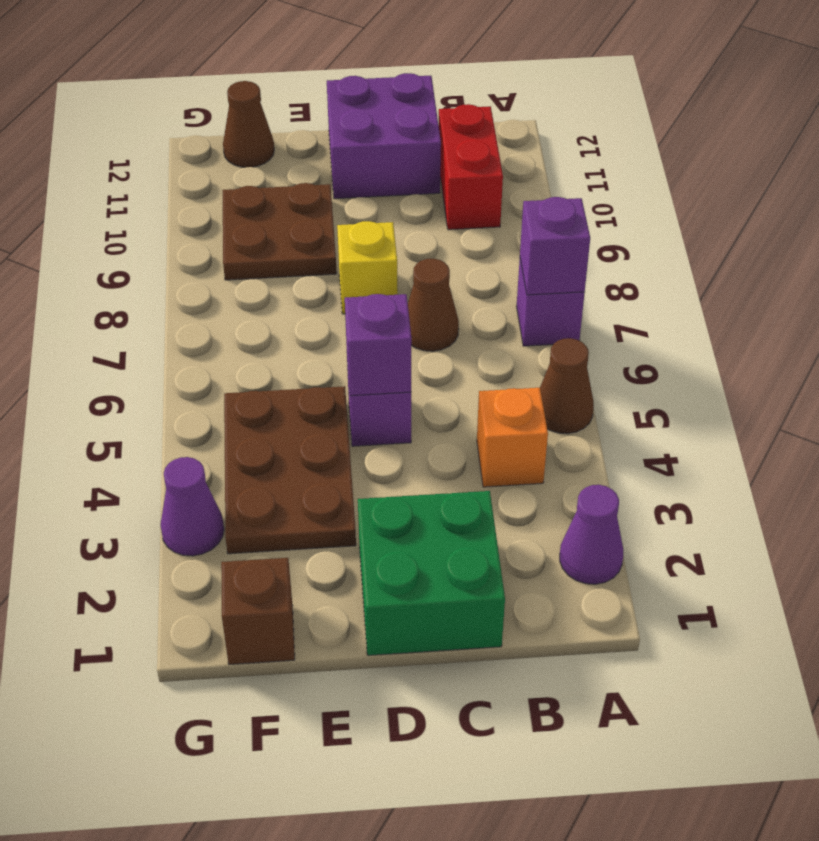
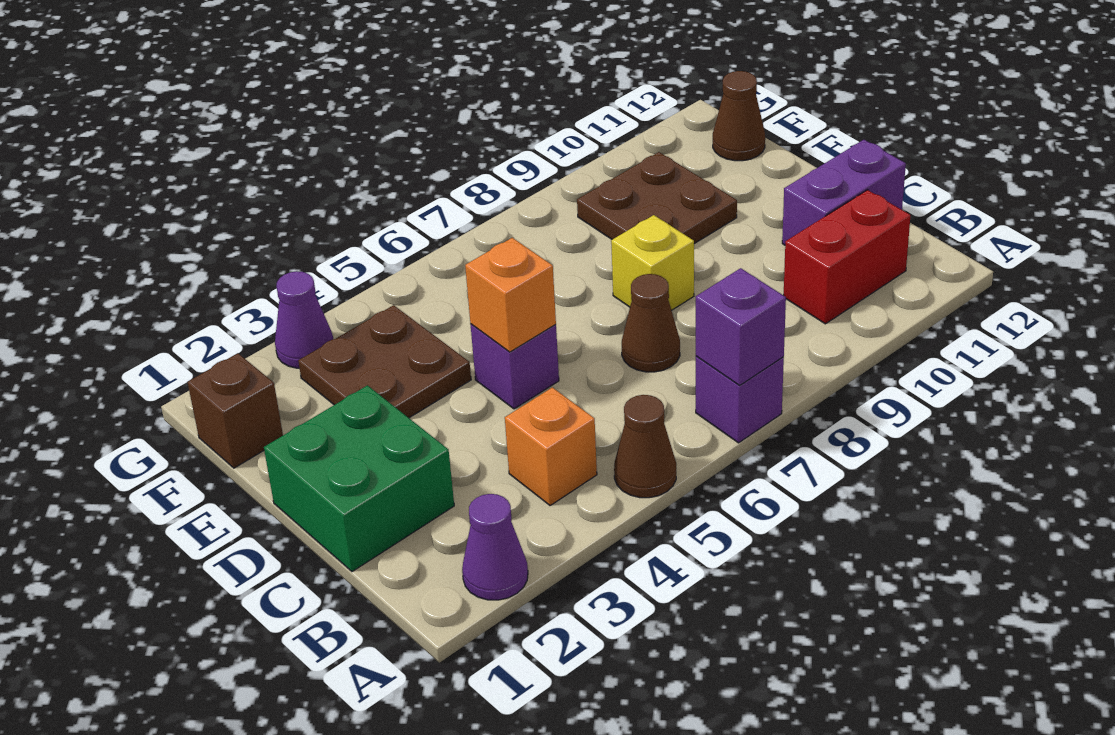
purple 2x2 brick [327,73,441,199] -> purple 1x2 brick [782,140,906,245]
purple 1x1 brick [345,294,411,396] -> orange 1x1 brick [465,238,556,352]
brown 2x3 plate [224,386,356,554] -> brown 2x2 plate [298,305,471,418]

